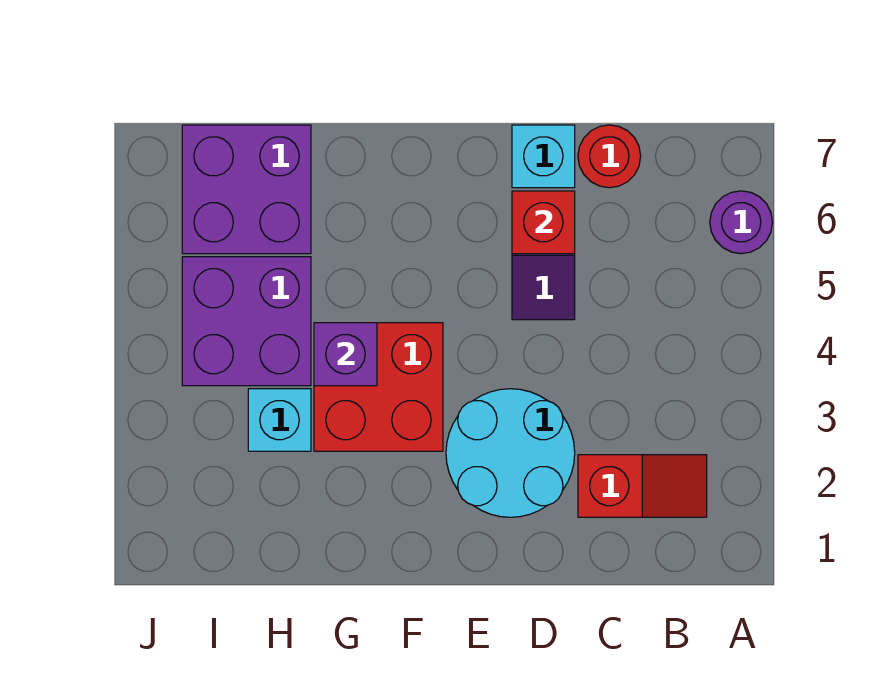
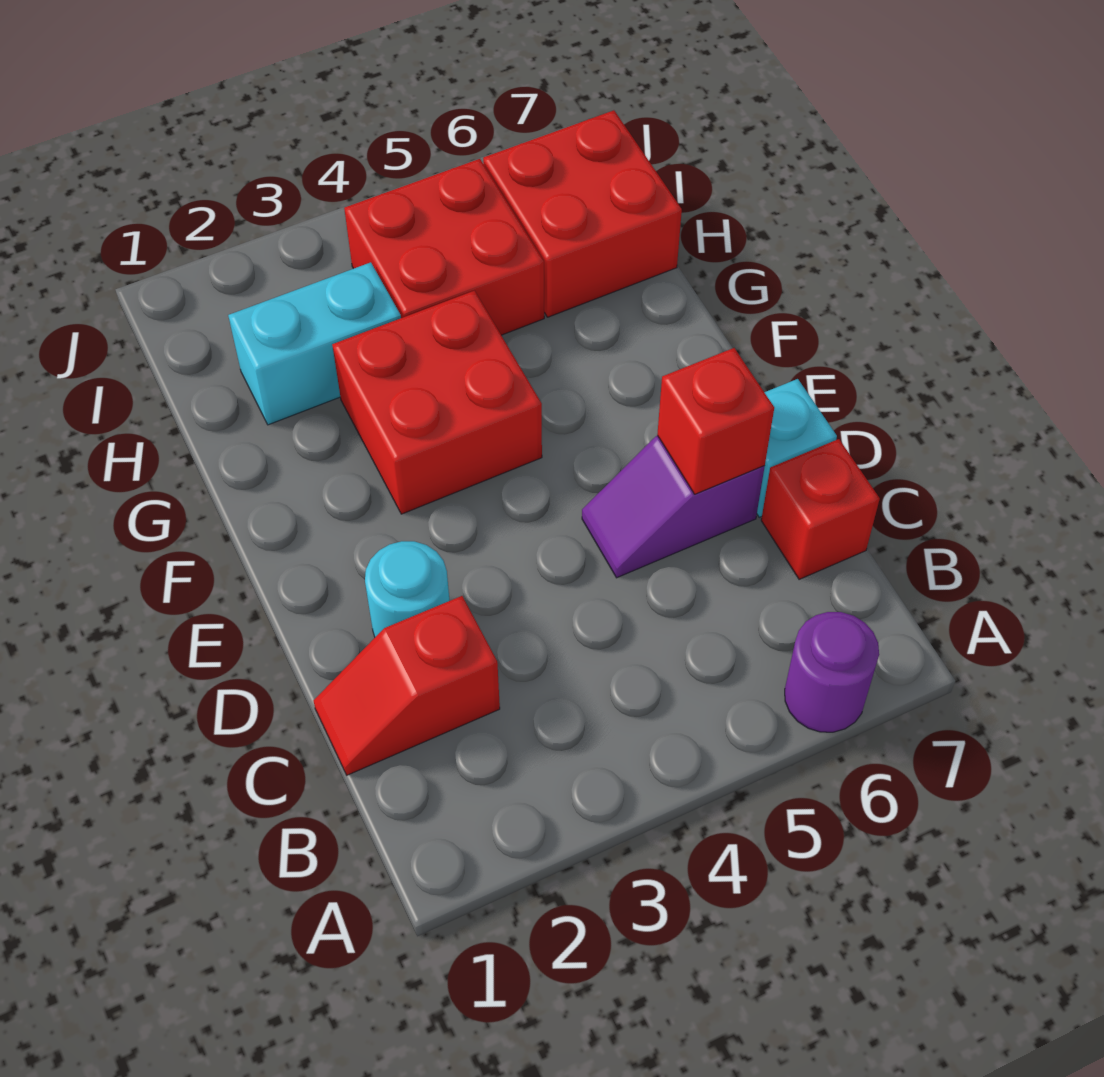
red 1x2 slope [578,455,707,517] -> red 1x2 slope turned to [313,596,500,775]
red 1x1 round brick [578,125,641,188] -> red 1x1 brick [761,439,880,579]
cyan 2x2 round brick [446,389,575,517] -> cyan 1x1 round brick [365,541,449,637]
purple 1x1 brick [314,323,377,386] -> none
cyan 1x1 brick [248,389,311,451] -> cyan 1x2 brick [228,262,401,425]
purple 2x2 brick [182,257,311,386] -> red 2x2 brick [344,159,544,335]
purple 2x2 brick [182,125,311,254] -> red 2x2 brick [483,110,682,317]

